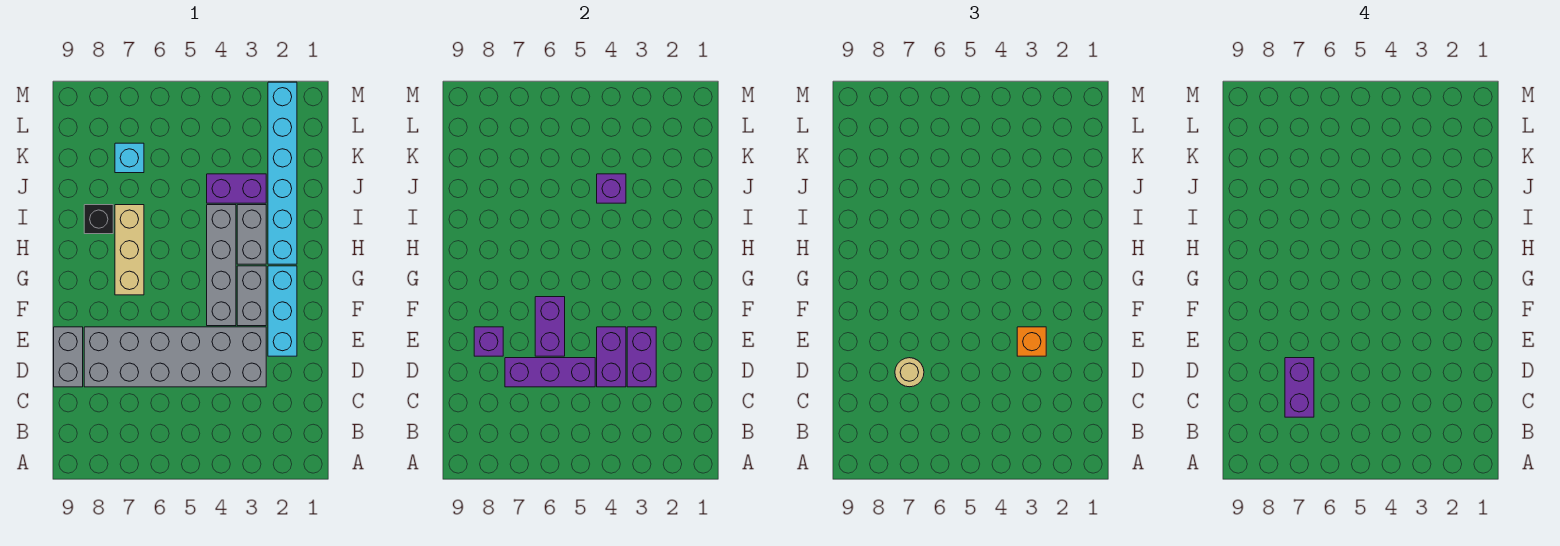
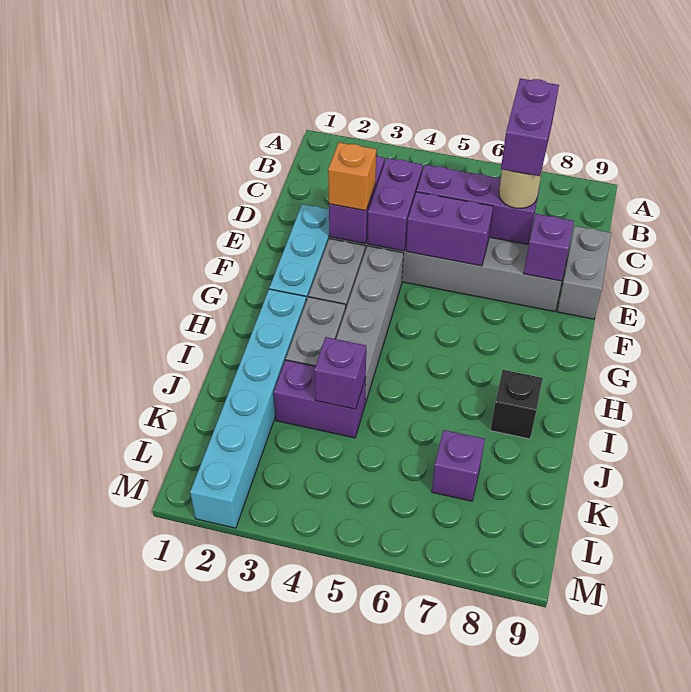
purple 1x2 brick [535,297,565,356] -> purple 1x2 brick turned to [406,192,493,266]
tan 1x3 brick [115,205,144,295] -> none
cyan 1x1 brick [115,143,144,173] -> purple 1x1 brick [432,430,485,501]

